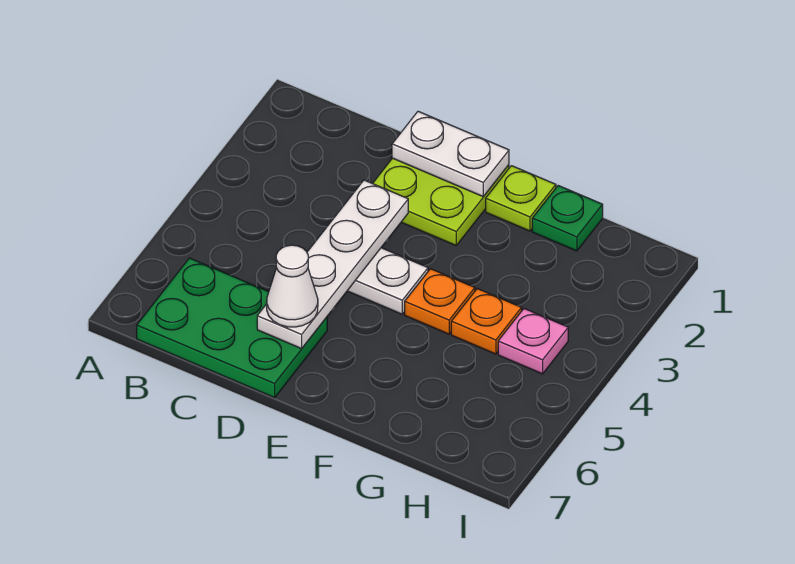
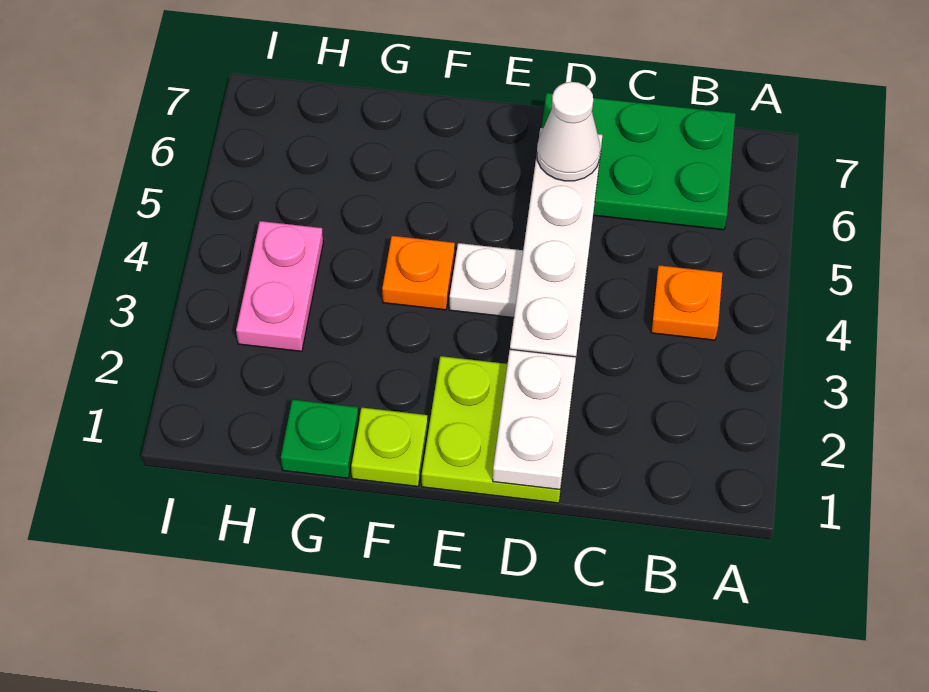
white 1x2 plate [392,111,509,197] -> white 1x2 plate turned to [493,349,576,489]
orange 1x1 plate [451,289,522,354] -> orange 1x1 plate moved to [651,265,722,340]
pink 1x1 plate [498,309,568,374] -> pink 1x2 plate [236,221,323,351]

